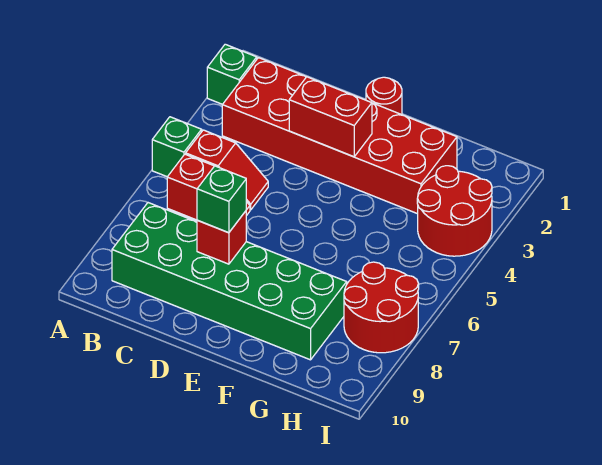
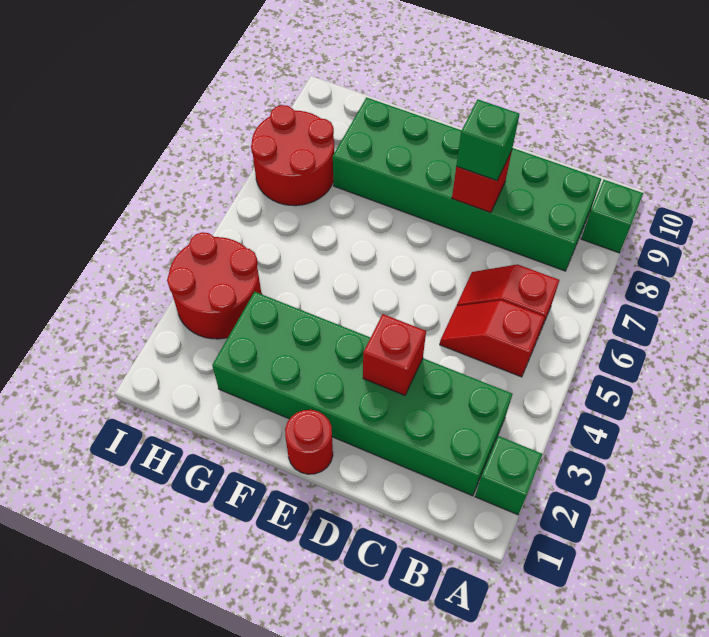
green 1x1 brick [152,117,202,177] -> green 1x1 brick moved to [581,180,643,253]
red 2x6 brick [222,58,457,214] -> green 2x6 brick [212,292,512,496]
red 1x2 brick [289,77,372,157] -> red 1x1 brick [363,314,426,395]

